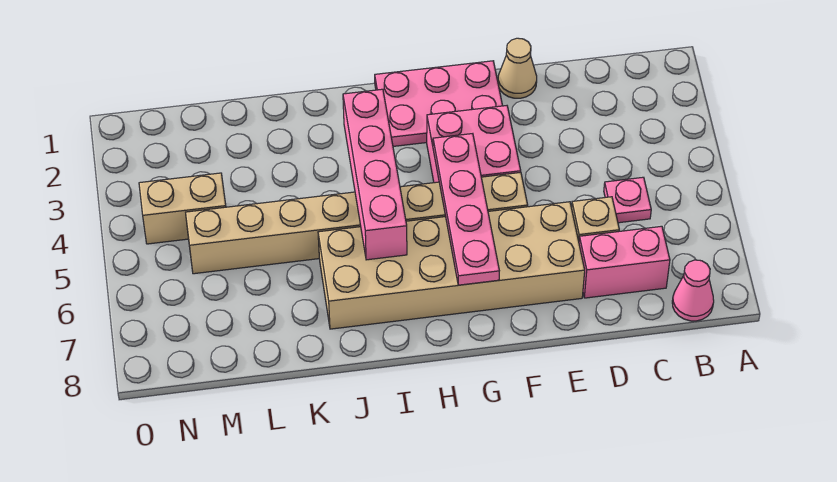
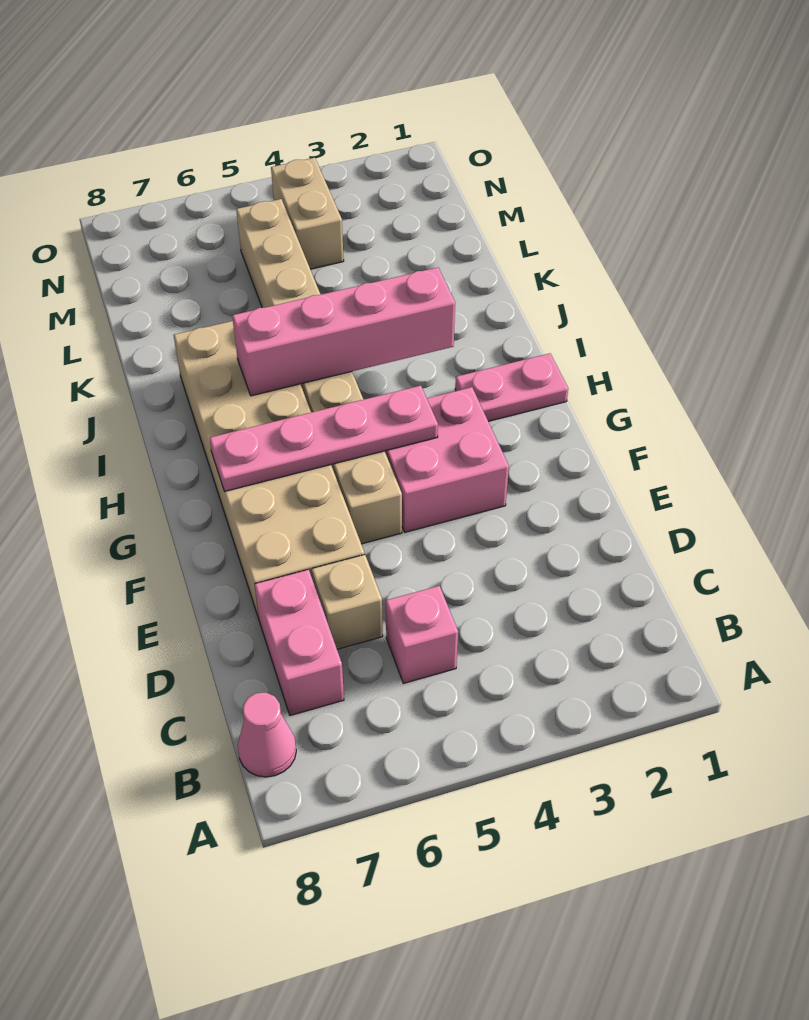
pink 1x1 plate [604,177,651,223] -> pink 1x1 brick [386,586,458,683]
tan 1x1 cone [498,38,537,98] -> none
pink 2x3 plate [375,61,503,146] -> pink 1x2 plate [455,353,568,421]

